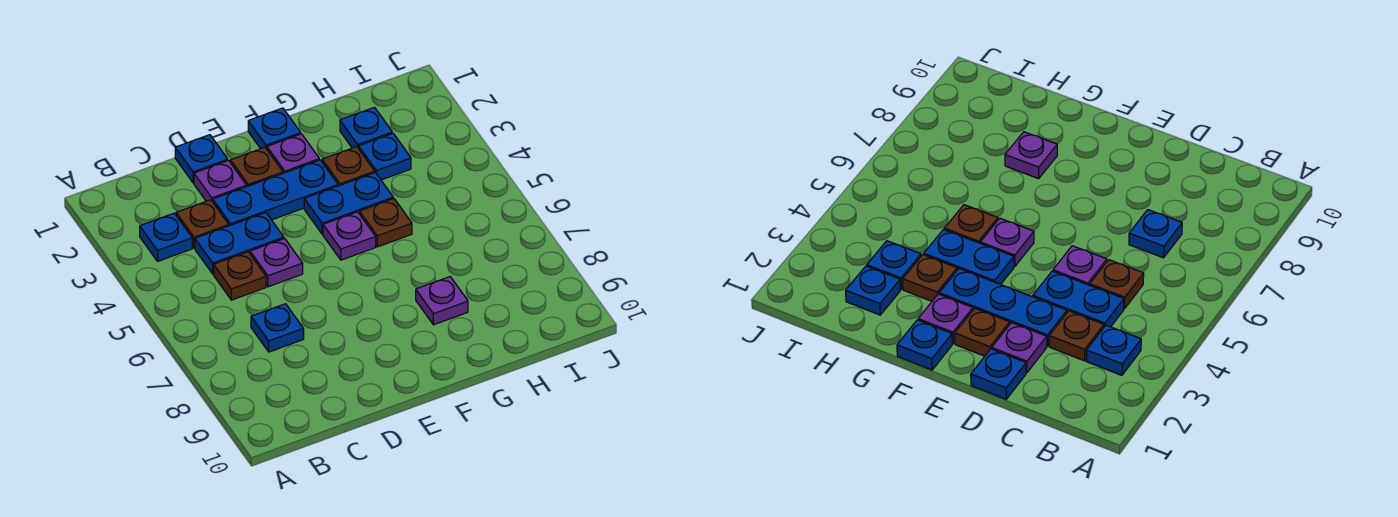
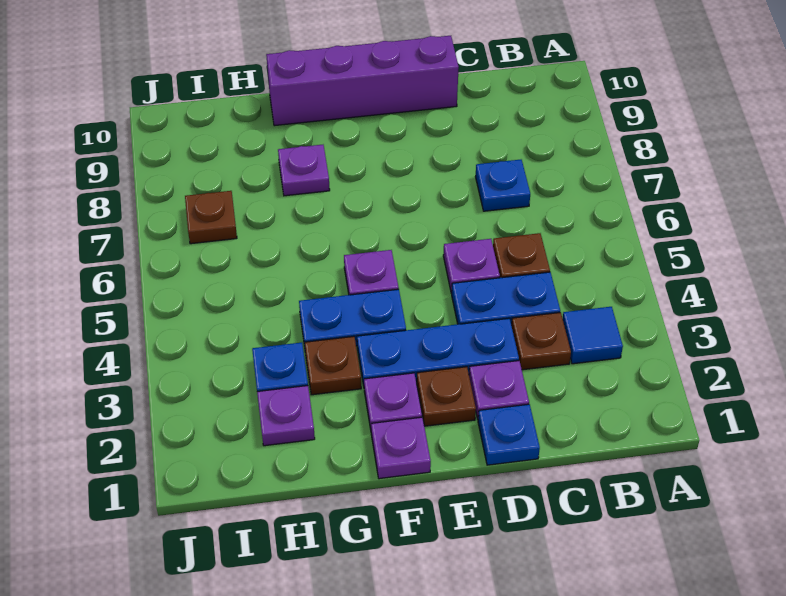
blue 1x1 plate [140,213,192,261] -> blue 1x1 tile [563,307,623,364]
none -> purple 1x4 brick [266,36,459,126]
blue 1x1 plate [248,108,301,149] -> purple 1x1 plate [371,417,431,479]
brown 1x1 plate [360,199,412,247] -> brown 1x1 plate moved to [185,191,237,244]
blue 1x1 plate [340,107,392,149] -> purple 1x1 plate [257,386,315,446]

